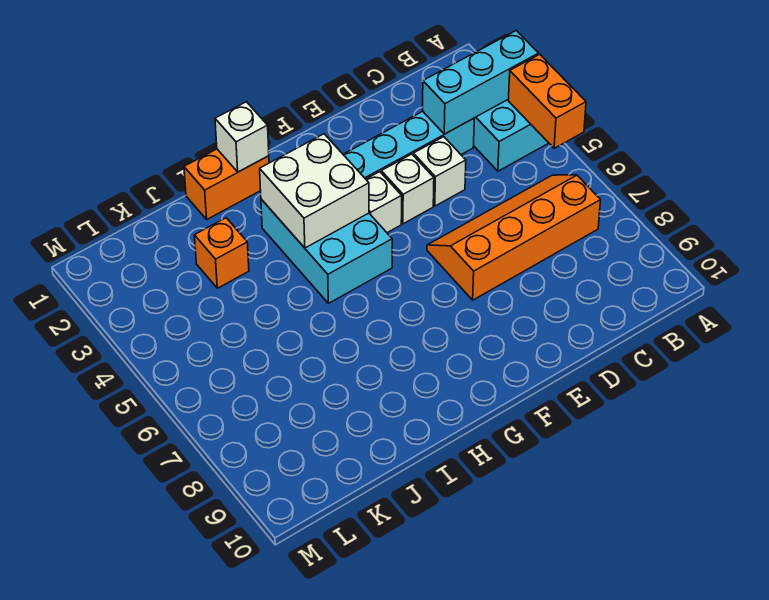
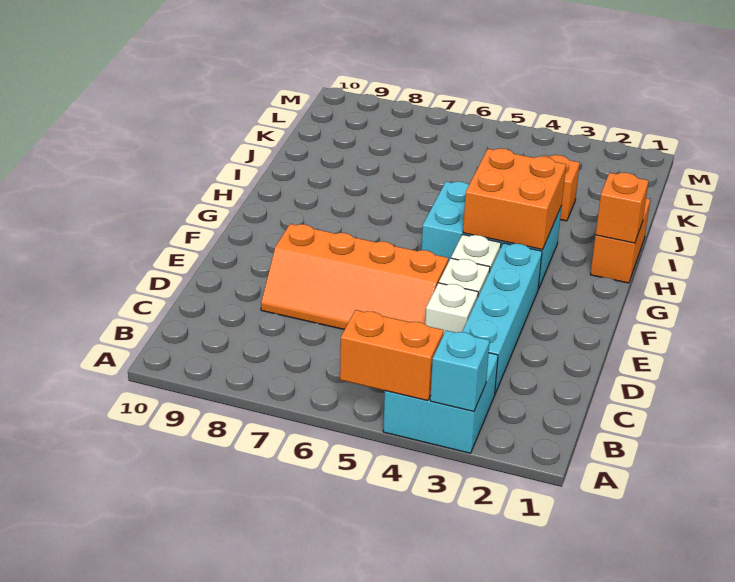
cyan 1x3 brick [423,31,539,134] -> cyan 1x1 brick [430,330,490,412]
orange 2x4 slope [427,175,600,300] -> orange 2x4 slope turned to [261,224,449,330]
white 2x2 brick [260,134,369,248] -> orange 2x2 brick [463,148,566,250]
white 1x1 brick [215,102,269,172] -> orange 1x1 brick [596,173,649,243]

